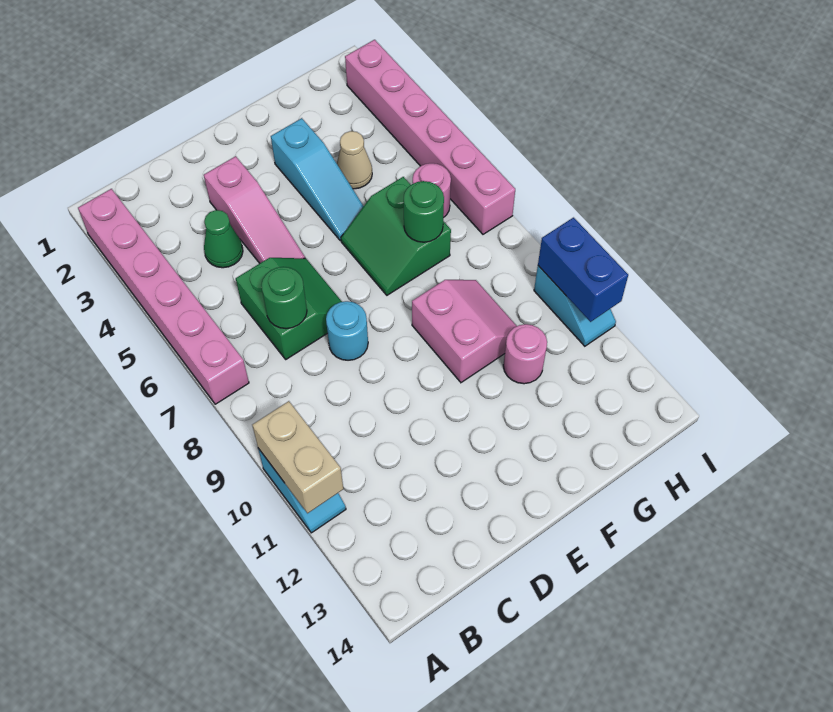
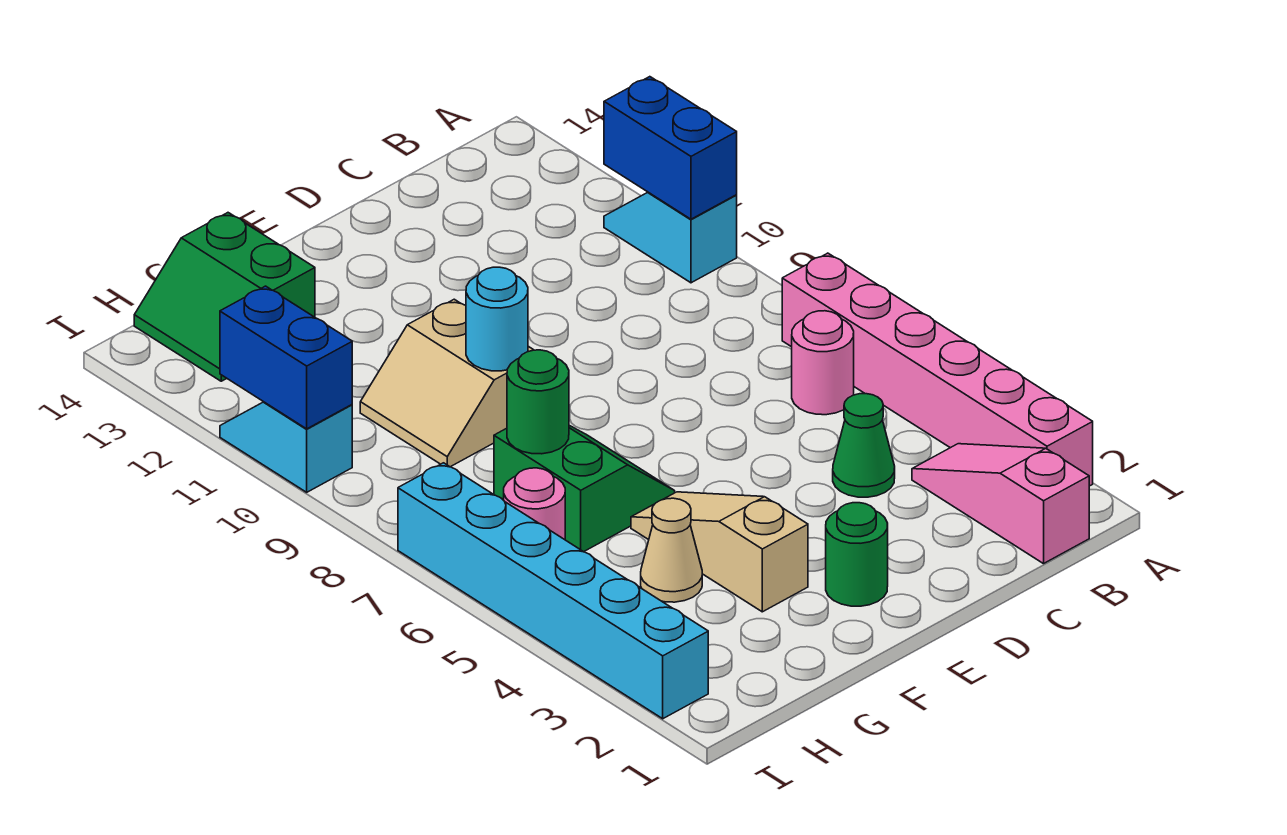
tan 1x2 brick [252,401,343,513] -> blue 1x2 brick [604,77,737,219]
green 2x2 slope [236,258,342,359] -> green 2x2 slope moved to [134,213,315,381]
green 1x1 round brick [261,267,307,329] -> green 1x1 round brick moved to [826,503,888,606]
pink 1x3 slope [204,156,305,263] -> pink 1x3 slope moved to [912,444,1089,564]
cyan 1x1 round brick [326,301,368,360] -> cyan 1x1 round brick moved to [466,267,528,371]
cyan 1x3 slope [271,118,364,241] -> tan 1x3 slope [631,492,808,612]
pink 2x2 slope [412,280,517,383] -> tan 2x2 slope [360,299,533,467]
pink 1x1 round brick [503,324,547,384] -> pink 1x1 round brick moved to [792,311,854,415]
pink 1x6 brick [345,40,515,234] -> cyan 1x6 brick [398,463,708,719]

